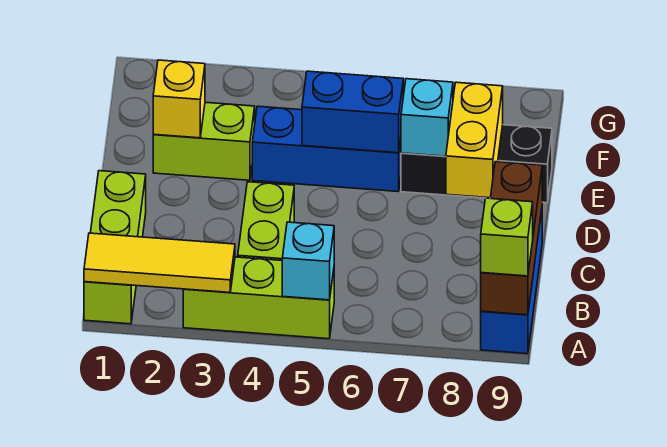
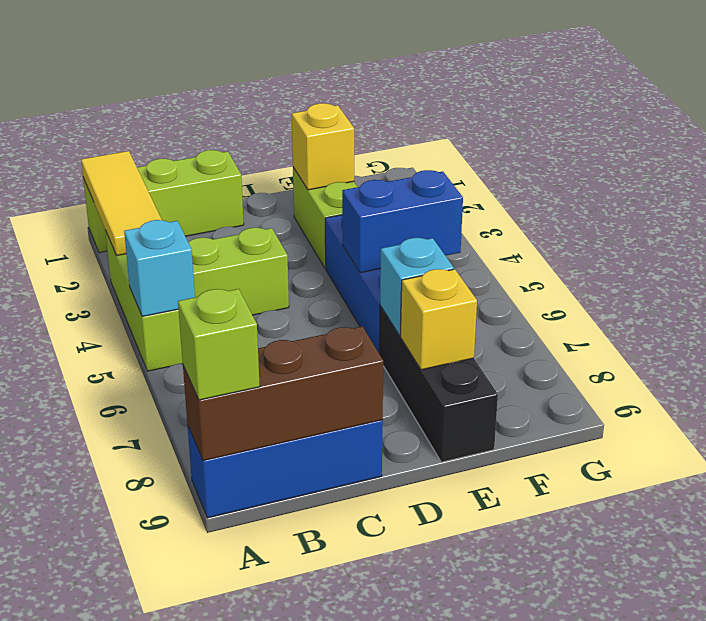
yellow 1x2 brick [446,82,503,198] -> yellow 1x1 brick [401,269,477,370]
blue 1x2 brick [302,71,403,153] -> blue 1x2 brick turned to [342,170,463,273]

